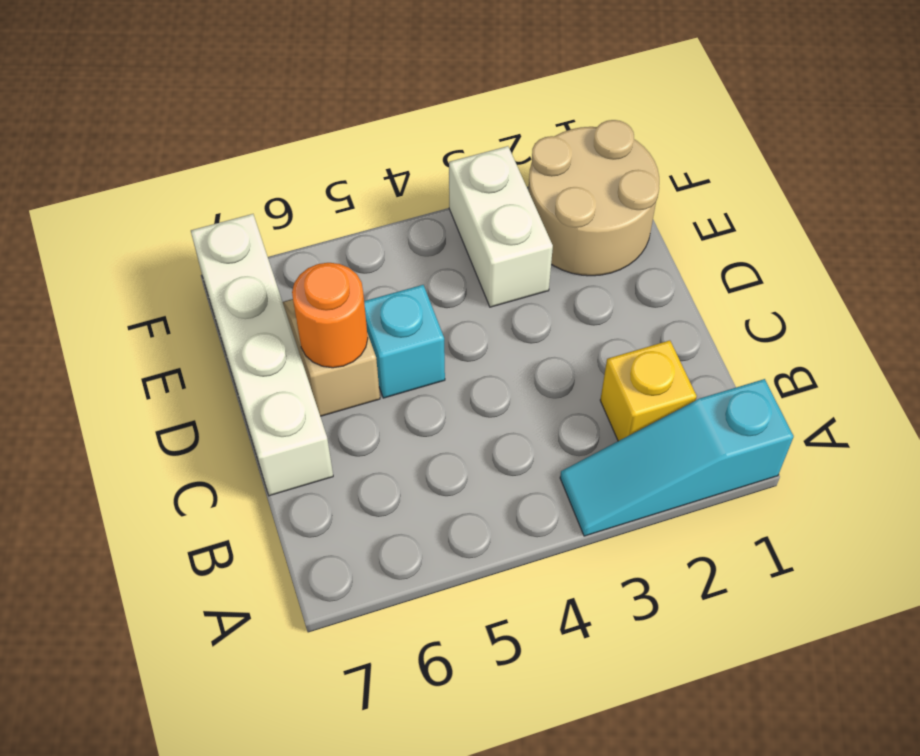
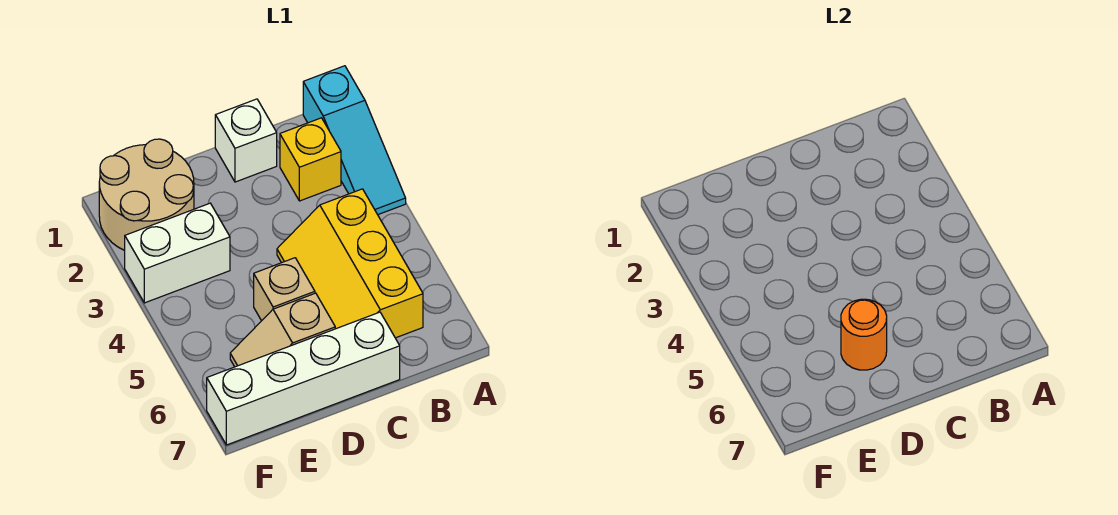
none -> yellow 2x3 slope [277,189,423,338]
none -> white 1x1 brick [215,99,277,182]
cyan 1x1 brick [364,285,445,398] -> tan 1x1 brick [254,258,315,321]

